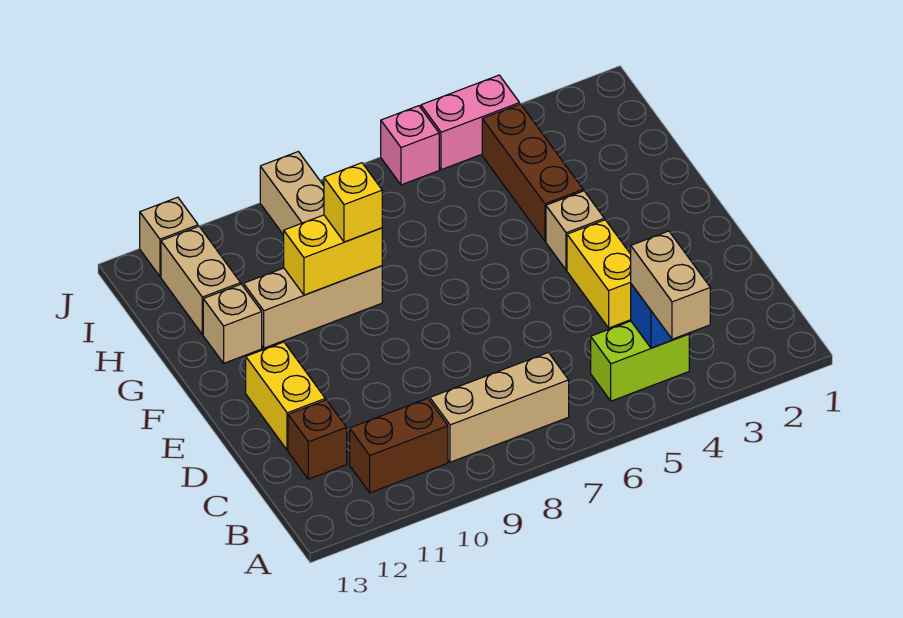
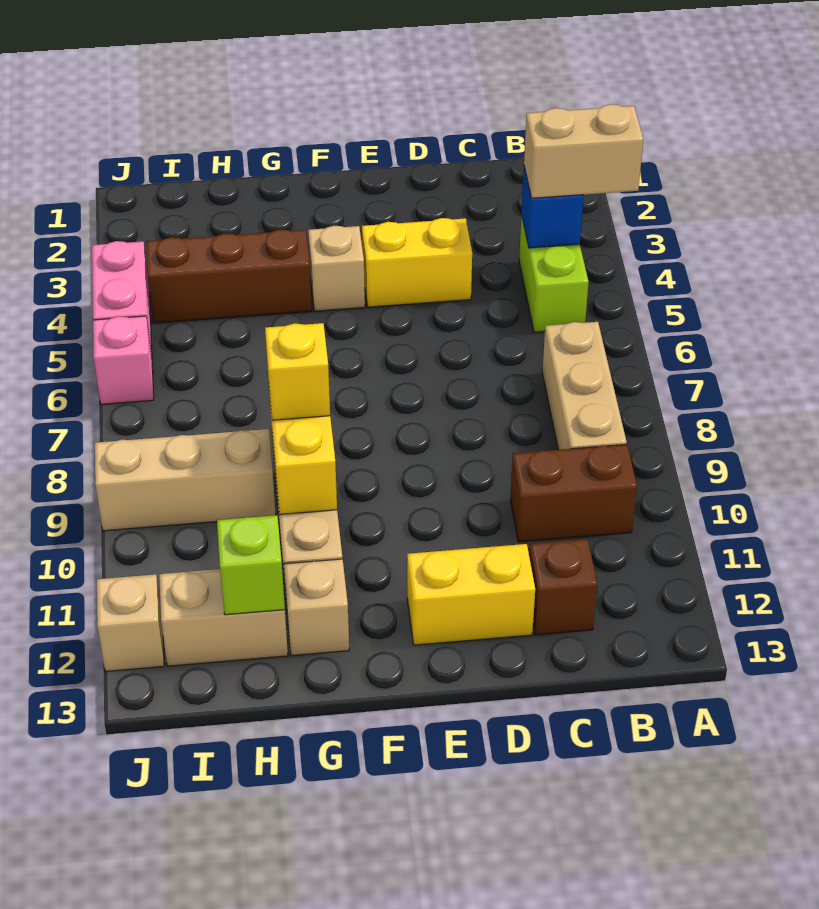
brown 1x2 brick [350,398,448,493] -> brown 1x2 brick turned to [510,444,637,542]
none -> lime 1x1 brick [217,515,285,615]

